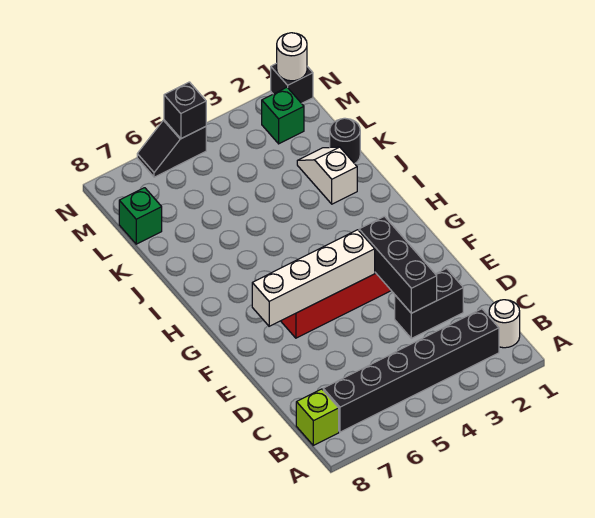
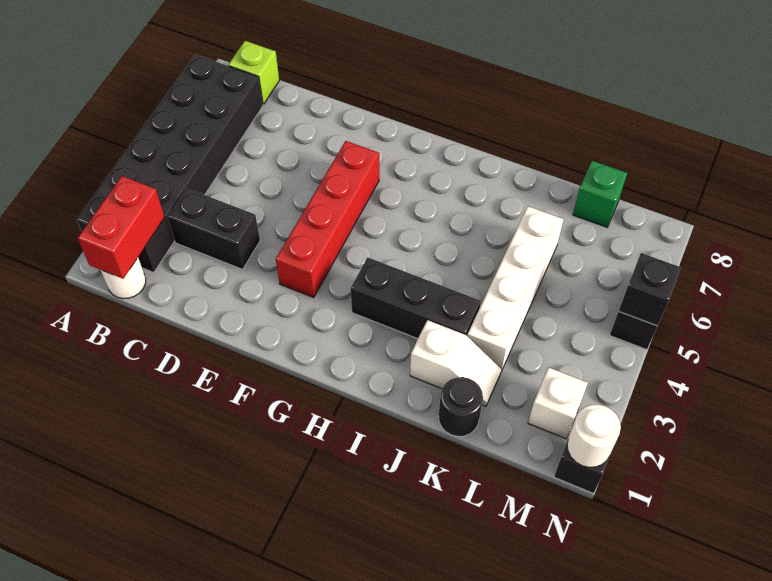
none -> red 1x2 brick [78,176,165,279]
black 1x6 brick [323,309,499,432] -> black 2x6 brick [77,55,263,272]
black 1x2 brick [395,269,463,338] -> black 1x2 brick turned to [168,188,260,269]
black 1x3 brick [359,216,437,313] -> black 1x3 brick moved to [351,257,481,339]
white 1x4 brick [252,230,375,326] -> white 1x4 brick moved to [467,206,564,371]
green 1x1 brick [262,87,304,144] -> white 1x1 brick [528,367,588,439]

